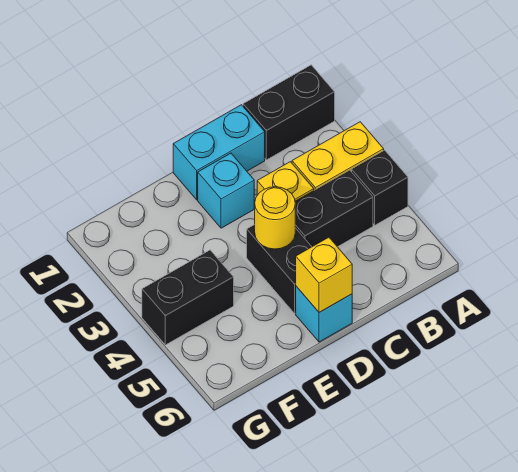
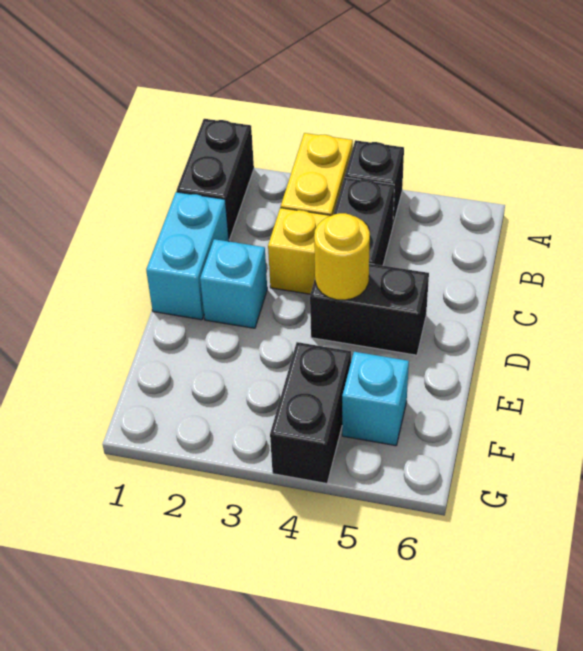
cyan 1x1 brick [296,286,352,342] -> cyan 1x1 brick moved to [342,352,409,446]
yellow 1x1 brick [296,237,352,312] -> none

